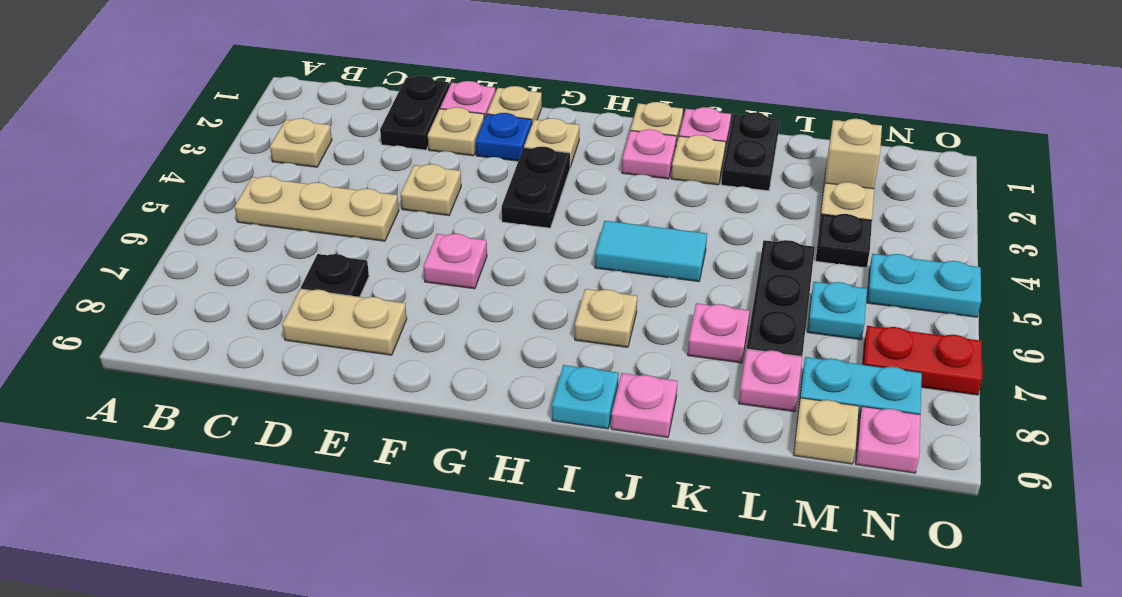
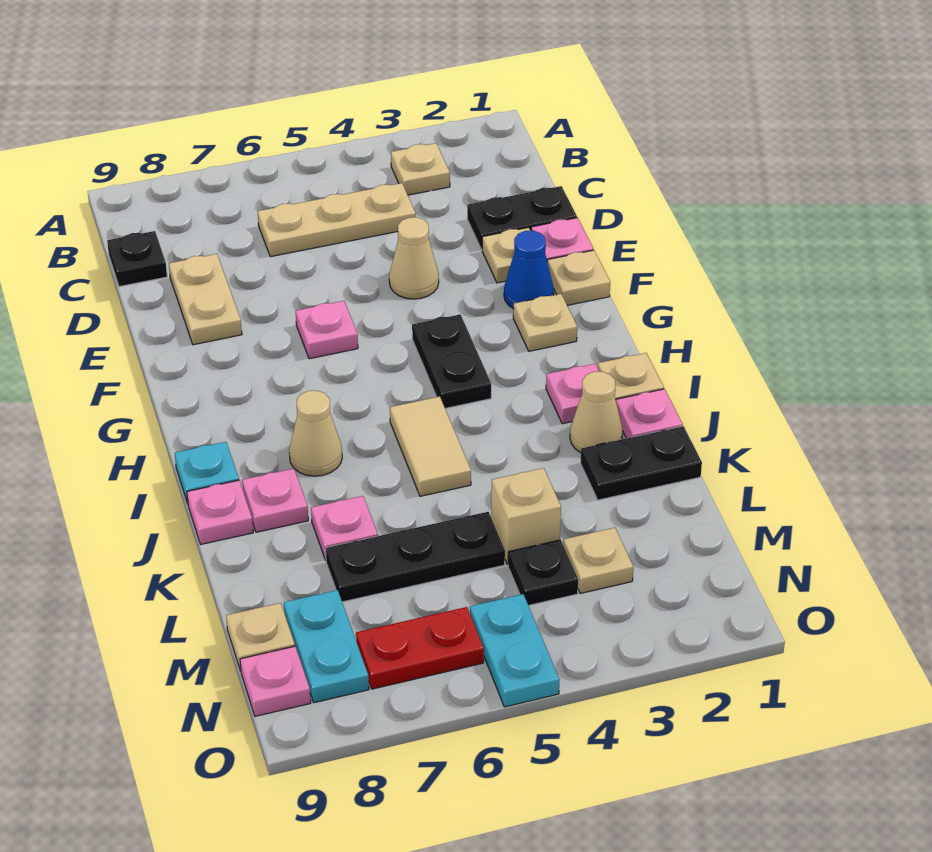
tan 1x3 plate [235,176,399,241] -> tan 1x3 plate turned to [258,183,416,257]
black 1x1 plate [301,254,369,297] -> black 1x1 plate moved to [107,231,167,287]
tan 1x1 plate [401,164,461,215] -> tan 1x1 cone [389,217,439,299]
blue 1x1 plate [476,113,532,161] -> blue 1x1 cone [504,231,554,309]
black 1x2 plate [502,146,570,228] -> black 1x2 plate turned to [412,314,491,408]
cyan 1x2 tile [595,221,707,282] -> tan 1x2 tile [390,397,471,496]
tan 1x1 plate [575,289,637,347] -> tan 1x1 cone [289,391,342,476]
tan 1x1 plate [671,135,726,185] -> tan 1x1 cone [570,372,623,453]
pink 1x1 plate [739,349,802,412] -> pink 1x1 plate moved to [242,469,308,532]
tan 1x1 brick [823,119,882,191] -> tan 1x1 brick moved to [491,468,561,564]
cyan 1x1 plate [807,282,867,340] -> none
red 1x2 plate [863,326,982,395] -> red 1x2 plate turned to [356,607,484,689]

